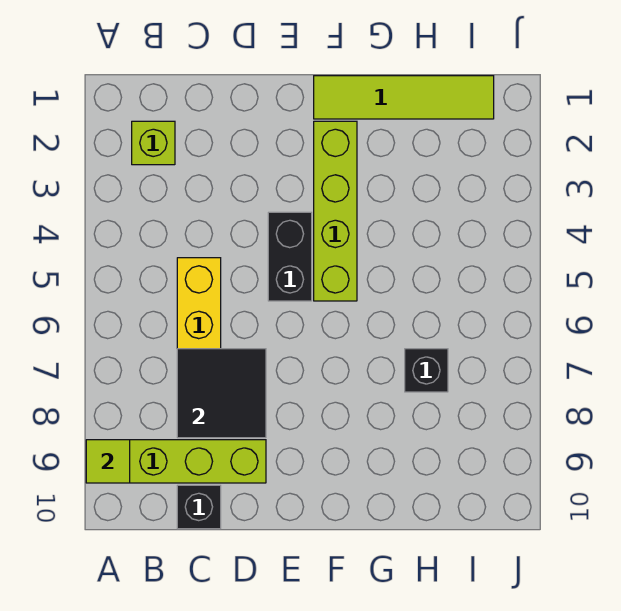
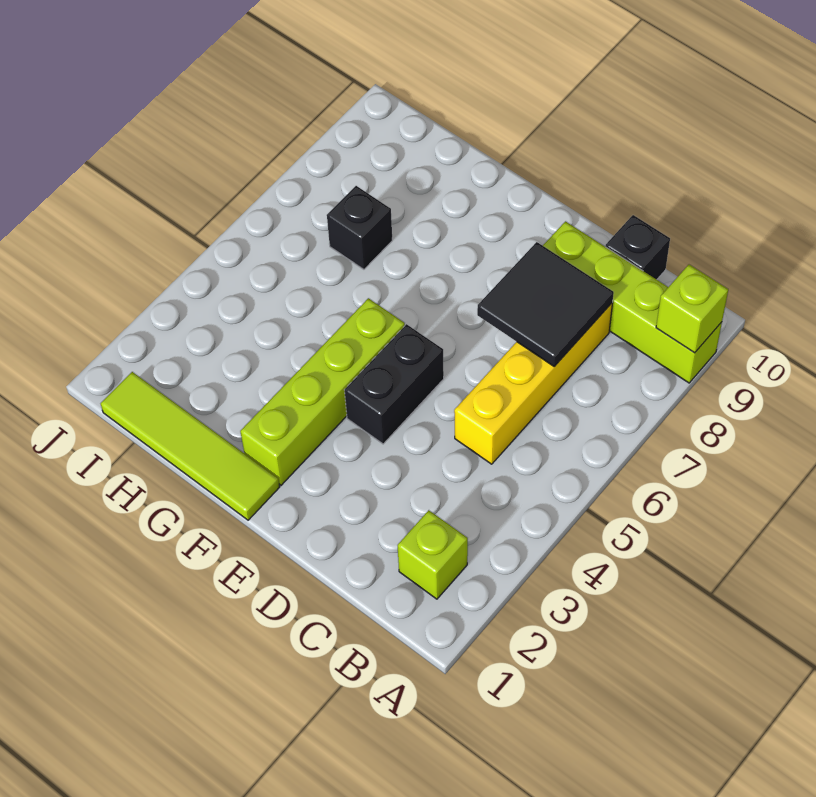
lime 1x1 tile [86,440,130,483] -> lime 1x1 brick [656,265,728,353]

